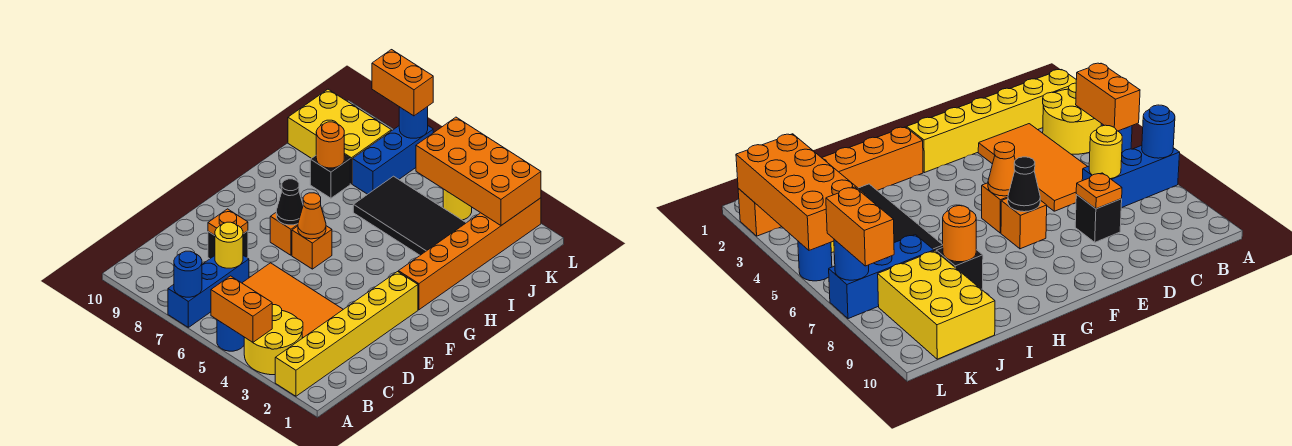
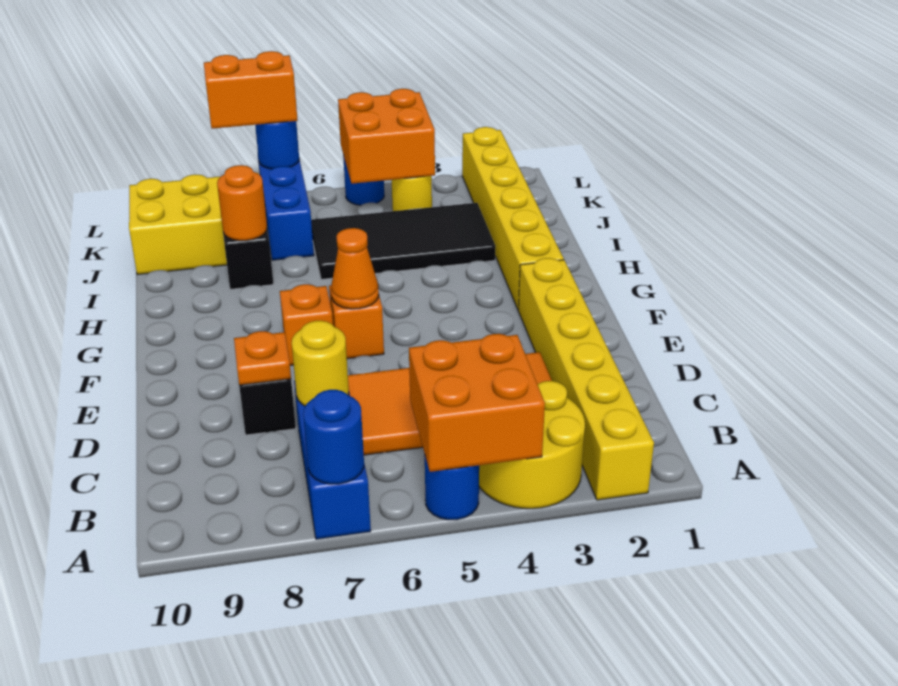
orange 1x2 brick [211,276,272,342] -> orange 2x2 brick [409,334,545,472]
black 1x1 cone [276,179,303,225] -> none
orange 1x6 brick [399,198,541,310] -> yellow 1x6 brick [462,127,564,309]
orange 2x4 brick [416,117,541,225] -> orange 2x2 brick [338,89,435,184]

